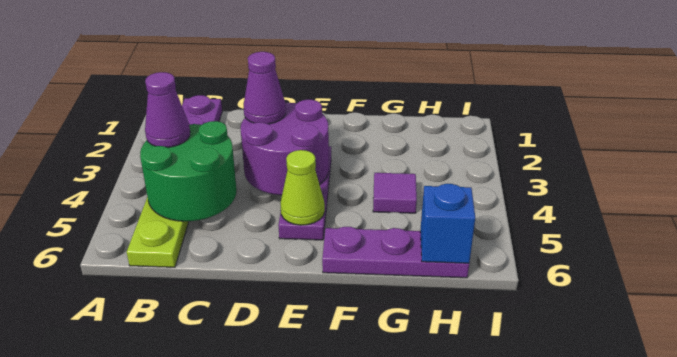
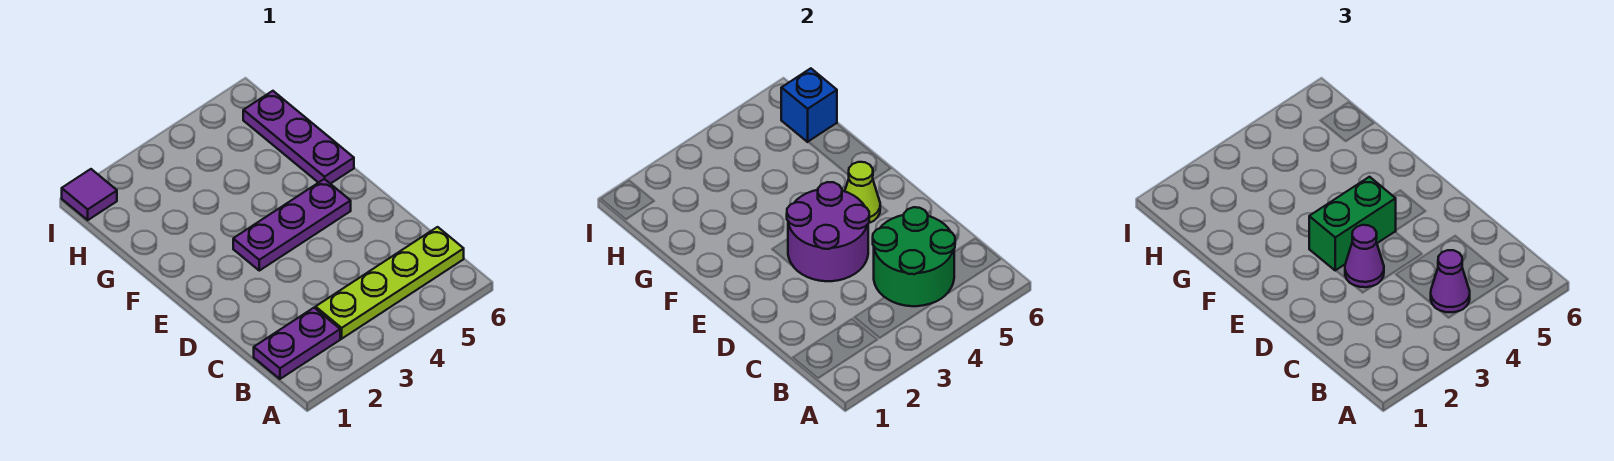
none -> green 1x2 brick [1309,177,1396,271]
purple 1x1 tile [373,173,417,213] -> purple 1x1 tile moved to [62,169,117,220]

